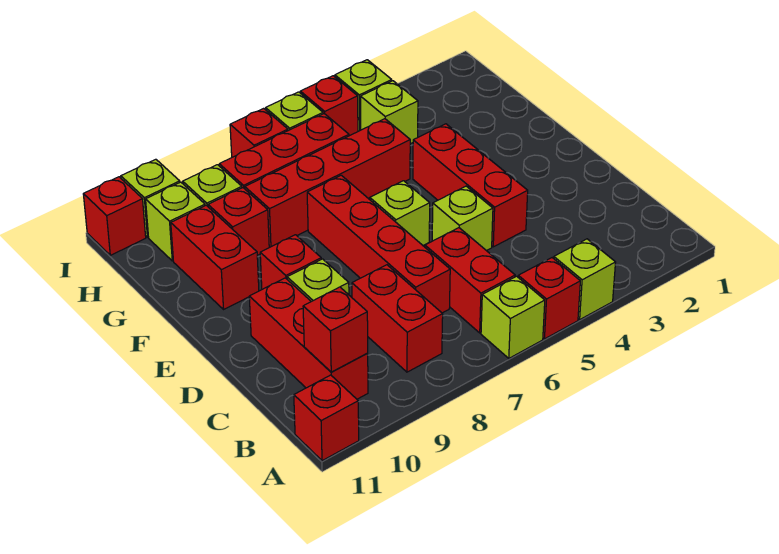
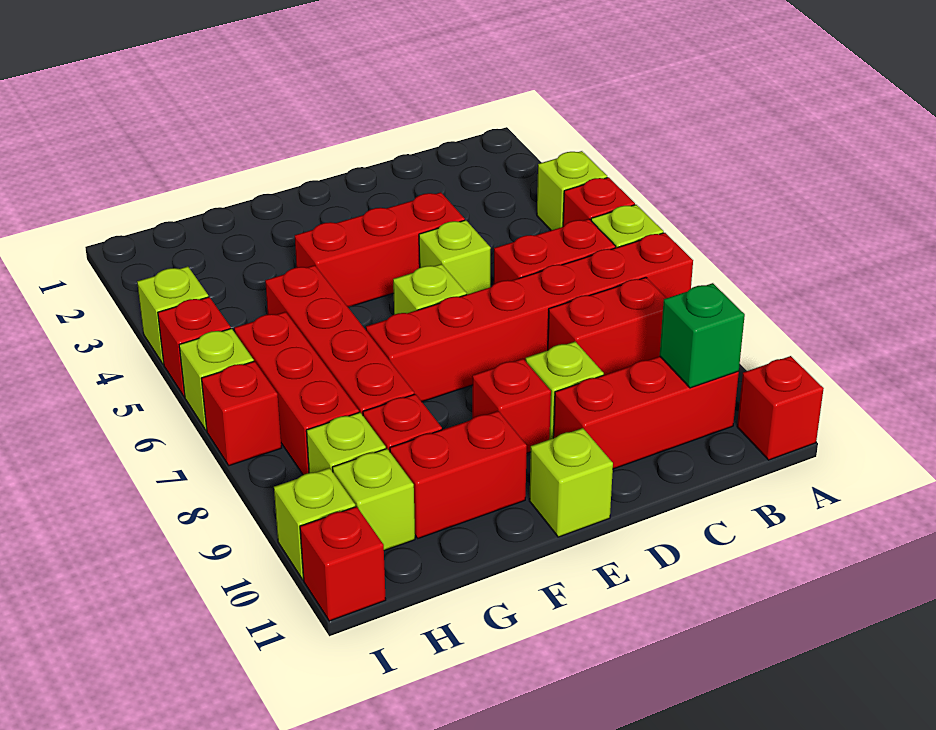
red 1x1 brick [303,287,368,372] -> green 1x1 brick [660,283,745,388]
red 1x4 brick [307,175,450,313] -> red 1x6 brick [366,233,693,402]
lime 1x1 brick [361,81,418,144] -> lime 1x1 brick moved to [529,428,613,537]

